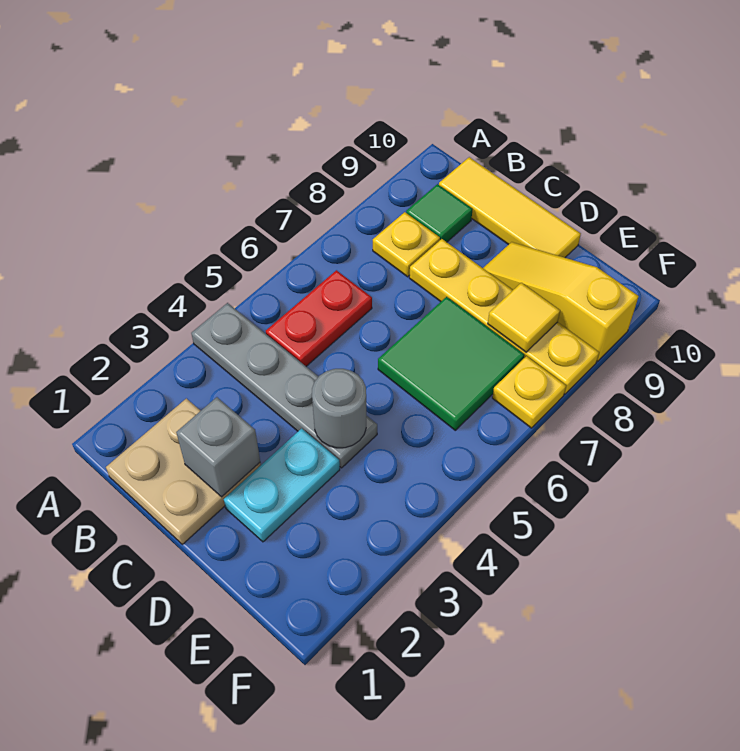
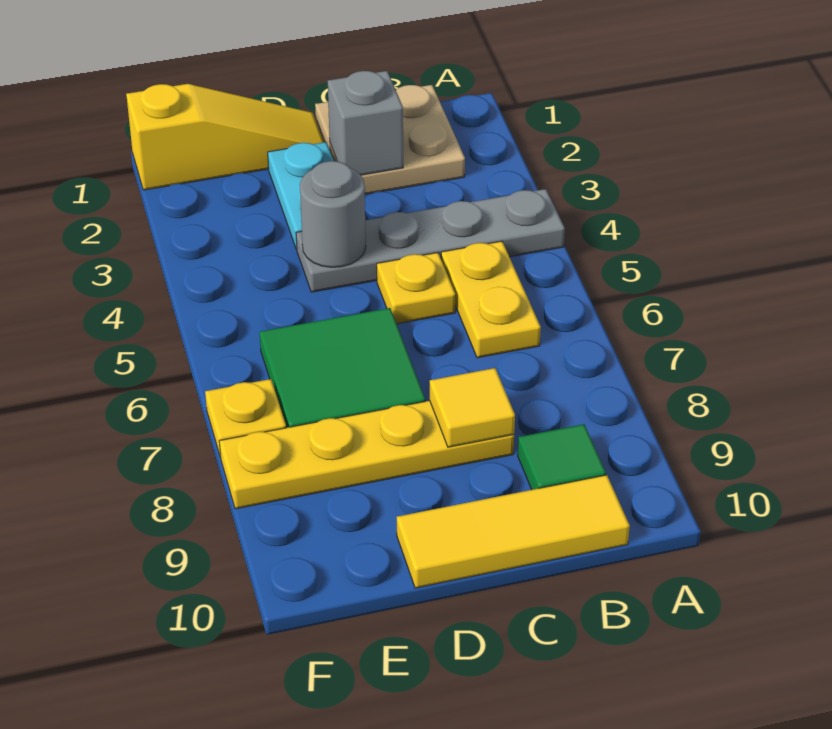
red 1x2 plate [266,270,372,366] -> yellow 1x2 plate [441,241,541,358]
yellow 1x1 plate [373,212,440,277] -> yellow 1x1 plate moved to [377,253,455,324]
yellow 1x3 slope [483,242,639,361] -> yellow 1x3 slope moved to [126,84,324,190]
yellow 1x1 tile [488,283,560,352] -> yellow 1x1 tile moved to [430,368,515,447]

